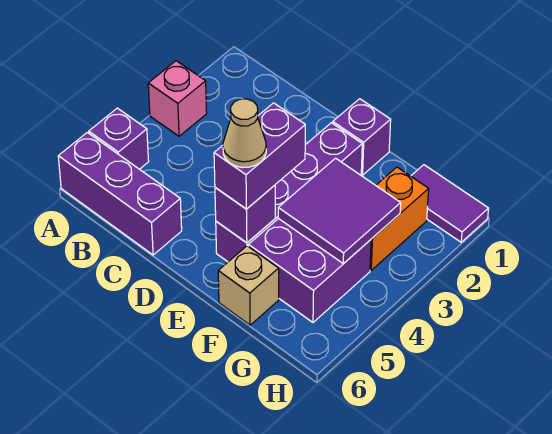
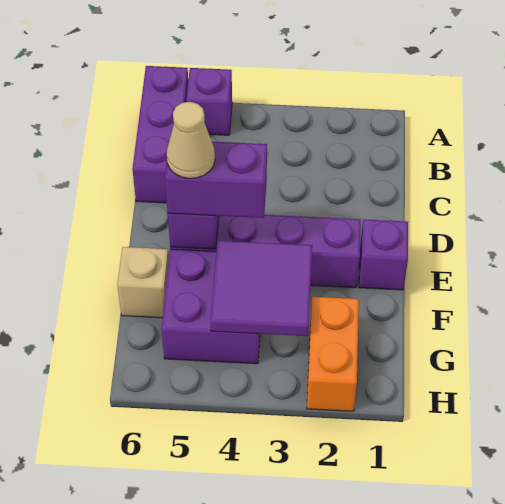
pink 1x1 brick [148,61,207,136] -> none
purple 1x2 tile [411,165,489,242] -> none
orange 1x2 brick [370,167,429,270] -> orange 1x2 brick turned to [307,297,359,411]

